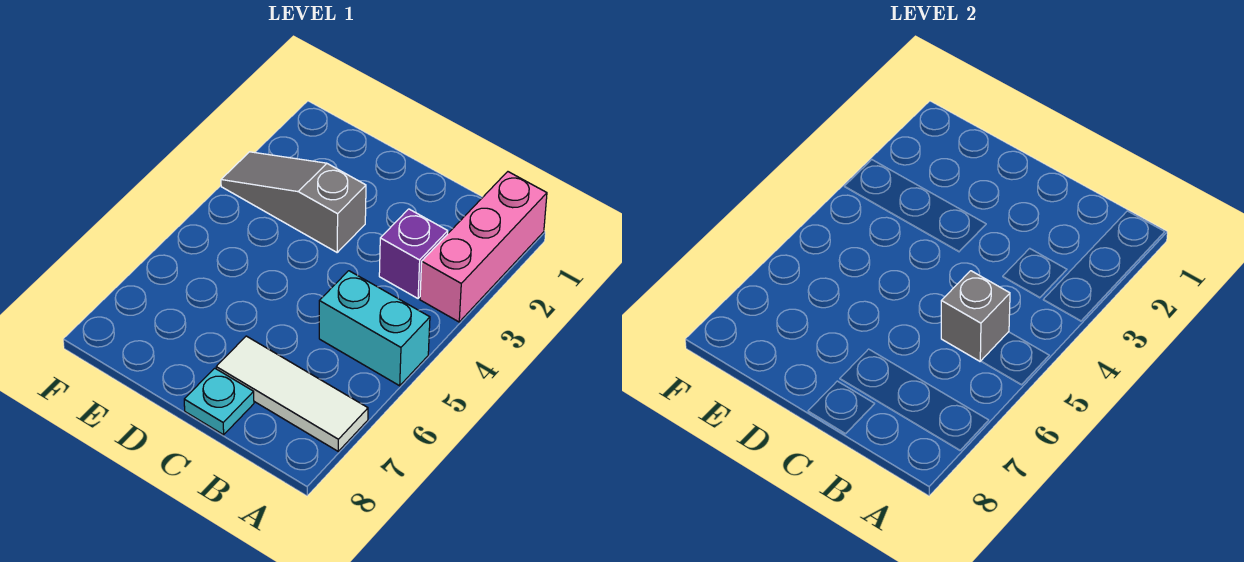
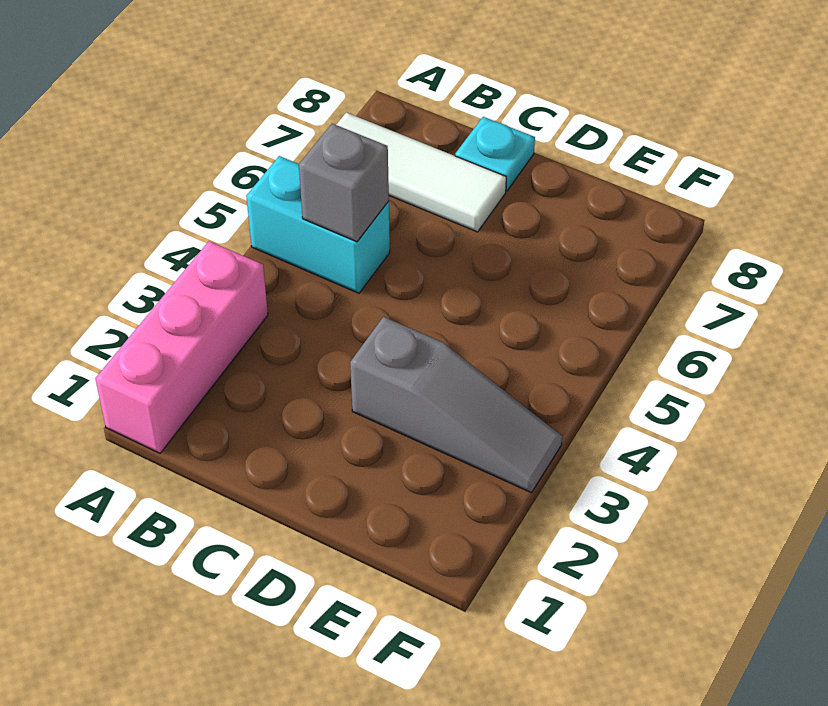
purple 1x1 brick [379,209,448,298] -> none

